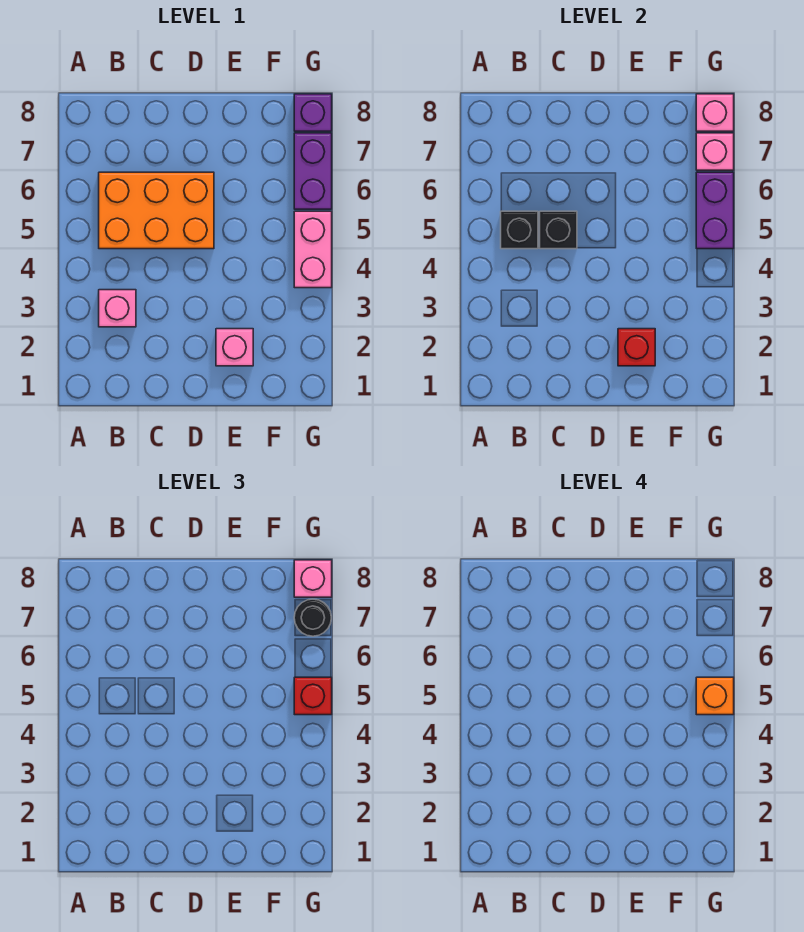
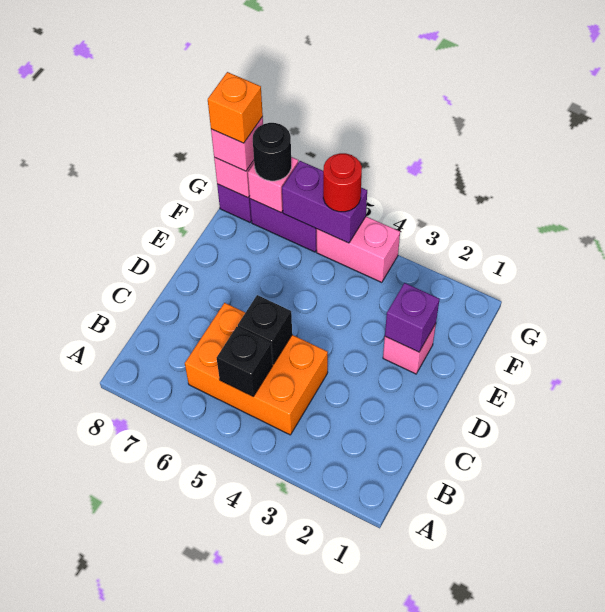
pink 1x1 brick [99,290,136,327] -> none
orange 2x3 brick [99,172,214,249] -> orange 2x3 brick turned to [185,303,328,435]
red 1x1 brick [618,329,655,366] -> purple 1x1 brick [385,283,439,352]
red 1x1 brick [294,677,332,715] -> red 1x1 round brick [323,153,362,212]
orange 1x1 brick [696,677,734,715] -> orange 1x1 brick moved to [208,72,263,143]

